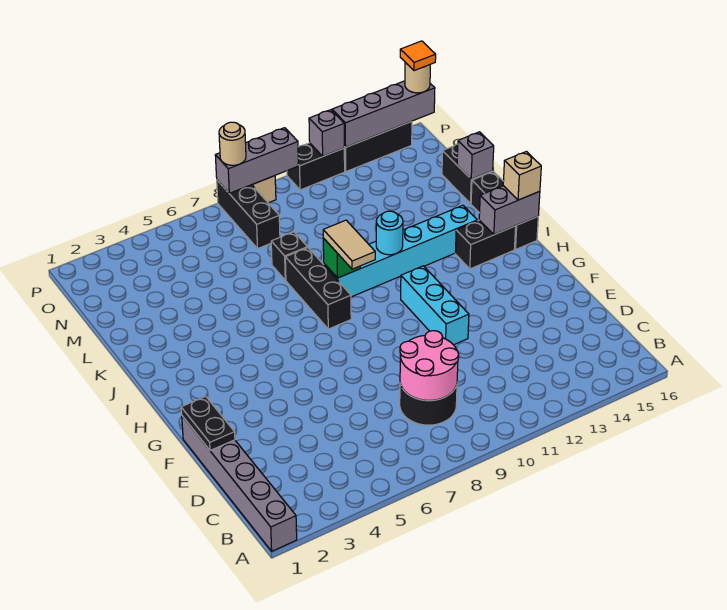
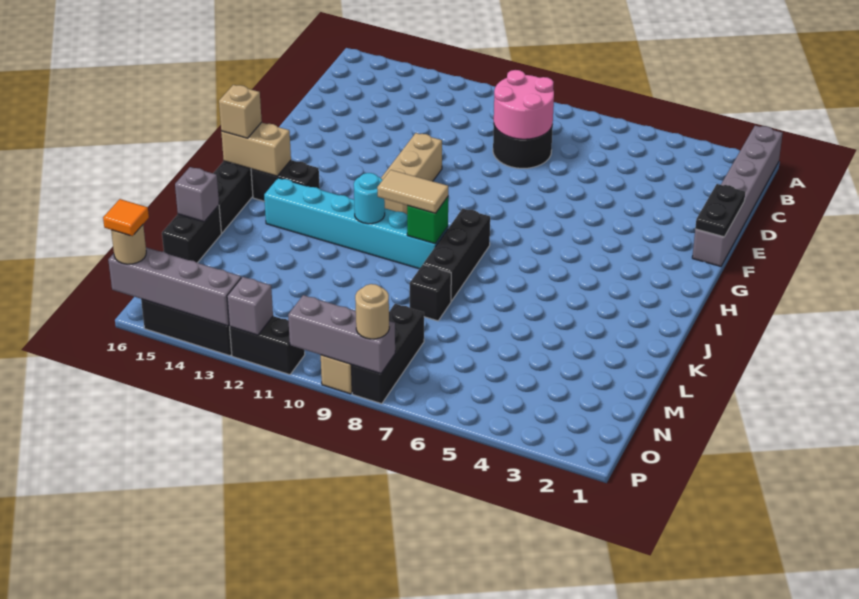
cyan 1x3 brick [401,266,469,345] -> tan 1x3 brick [381,133,442,214]
tan 1x2 tile [323,220,375,269] -> tan 1x2 tile turned to [377,170,448,213]
grey 1x2 brick [479,186,540,235] -> tan 1x2 brick [221,122,291,176]

